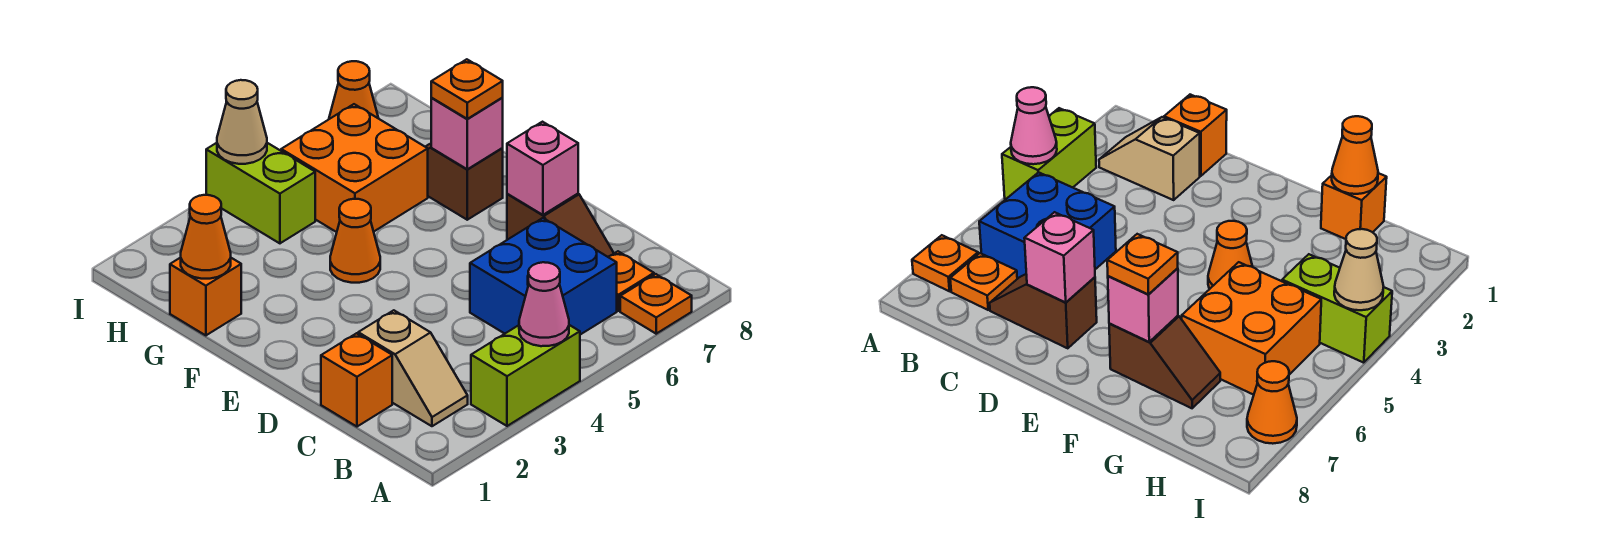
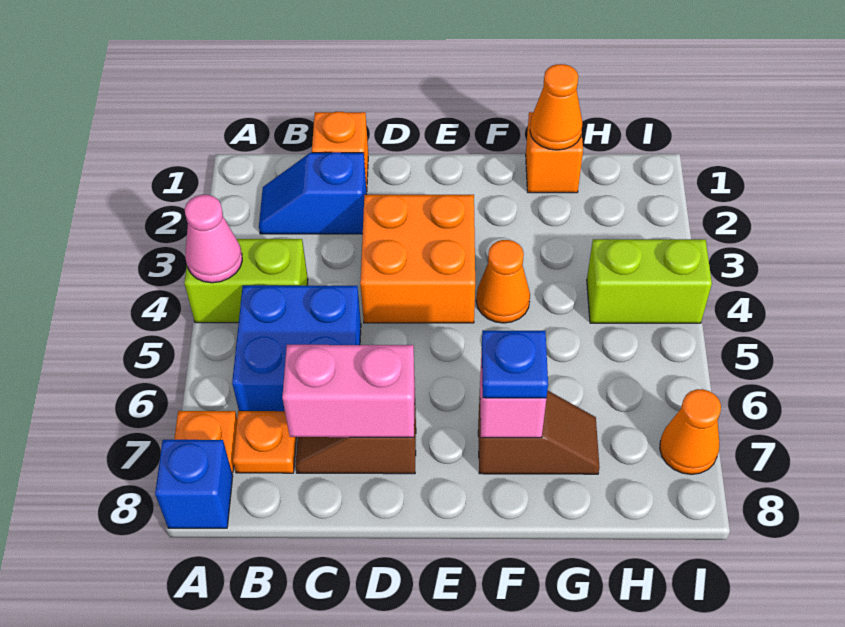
lime 1x2 brick [471,325,580,426] -> lime 1x2 brick turned to [184,239,308,323]
none -> blue 1x1 brick [155,440,233,528]
tan 1x2 slope [358,310,468,426] -> blue 1x2 slope [259,152,367,234]
pink 1x1 brick [507,122,578,215] -> pink 1x2 brick [282,345,415,437]
orange 1x1 plate [431,59,503,119] -> blue 1x1 plate [482,330,548,398]
orange 2x2 brick [281,104,428,232] -> orange 2x2 brick moved to [360,195,475,323]
tan 1x1 cone [217,80,267,164] -> none

